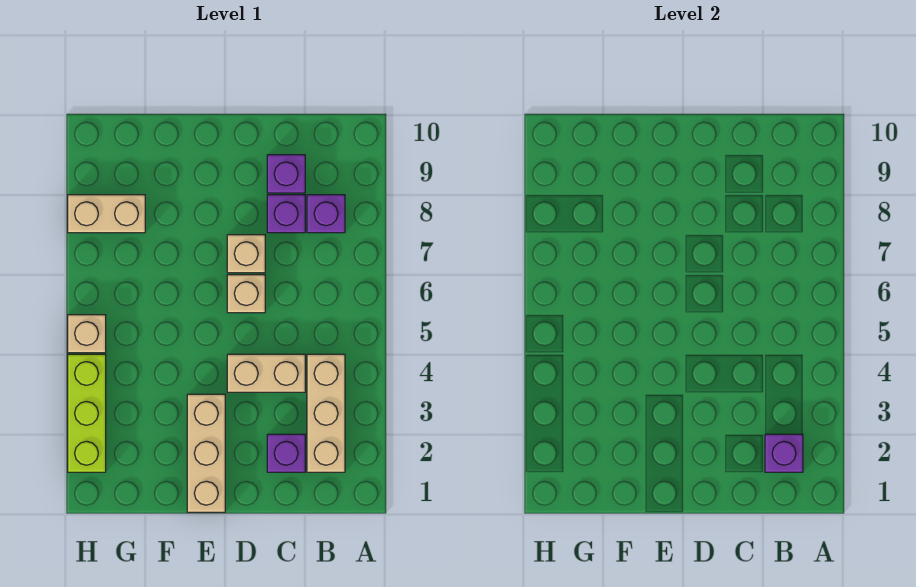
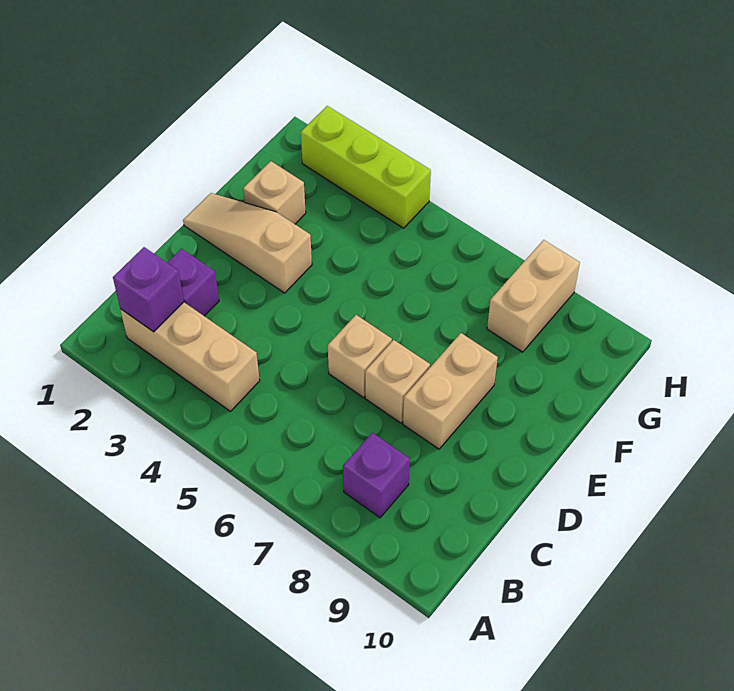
tan 1x2 brick [227,354,305,392] -> tan 1x2 brick moved to [403,333,498,449]
purple 1x1 brick [267,195,305,233] -> none
purple 1x1 brick [267,155,305,193] -> none
tan 1x3 brick [187,394,225,512] -> tan 1x3 slope [183,193,312,293]
tan 1x1 brick [68,315,106,353] -> tan 1x1 brick moved to [243,161,306,224]

